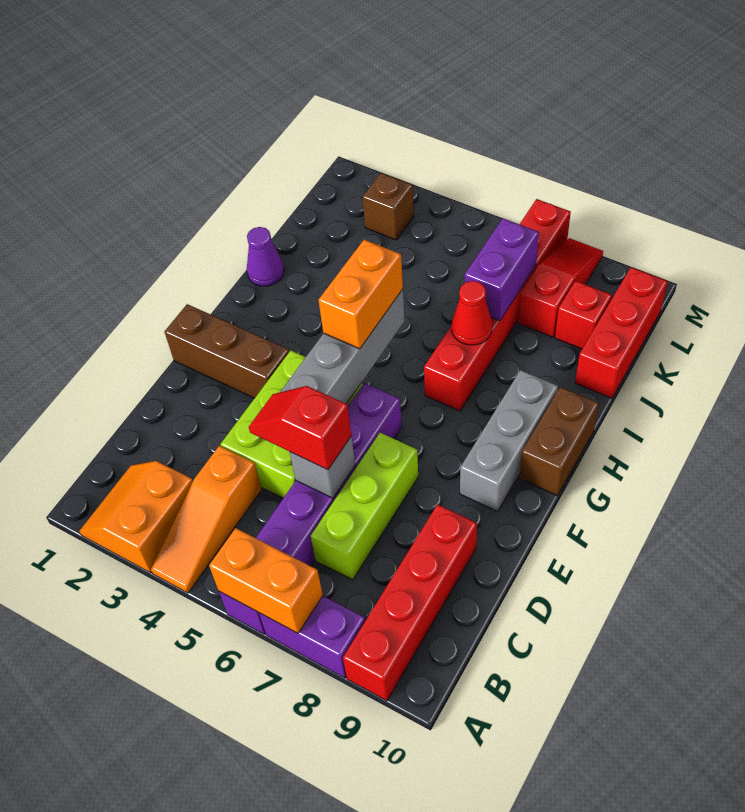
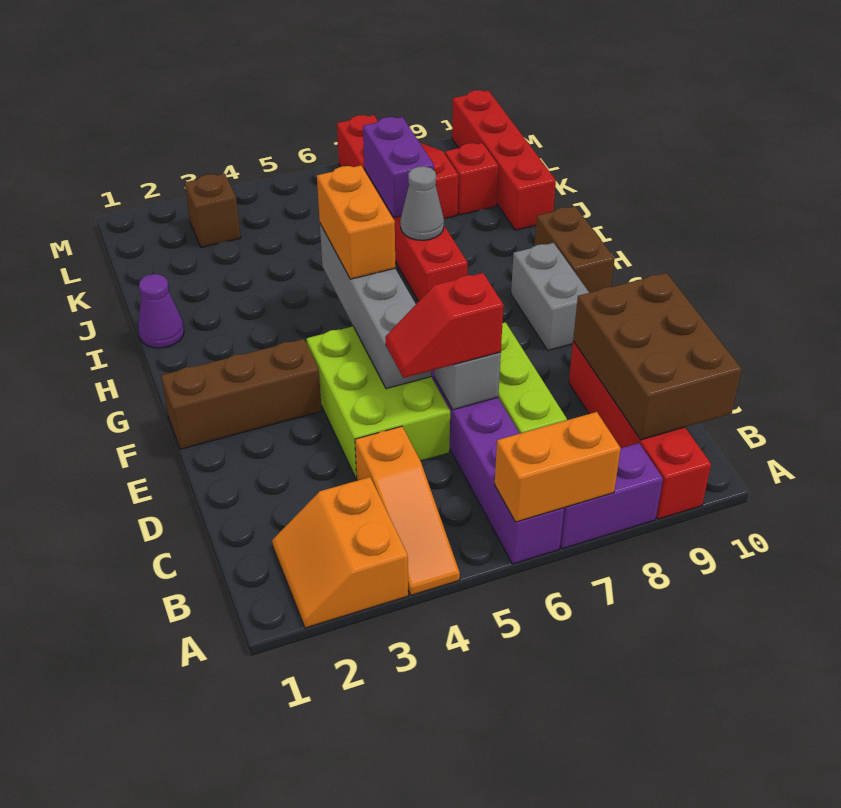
none -> brown 2x3 brick [573,273,742,440]
grey 1x3 brick [460,370,558,512] -> grey 1x2 brick [511,243,589,350]
red 1x1 cone [452,281,492,345] -> grey 1x1 cone [400,166,444,240]
red 1x3 brick [575,267,668,398] -> red 1x4 brick [452,90,556,230]

